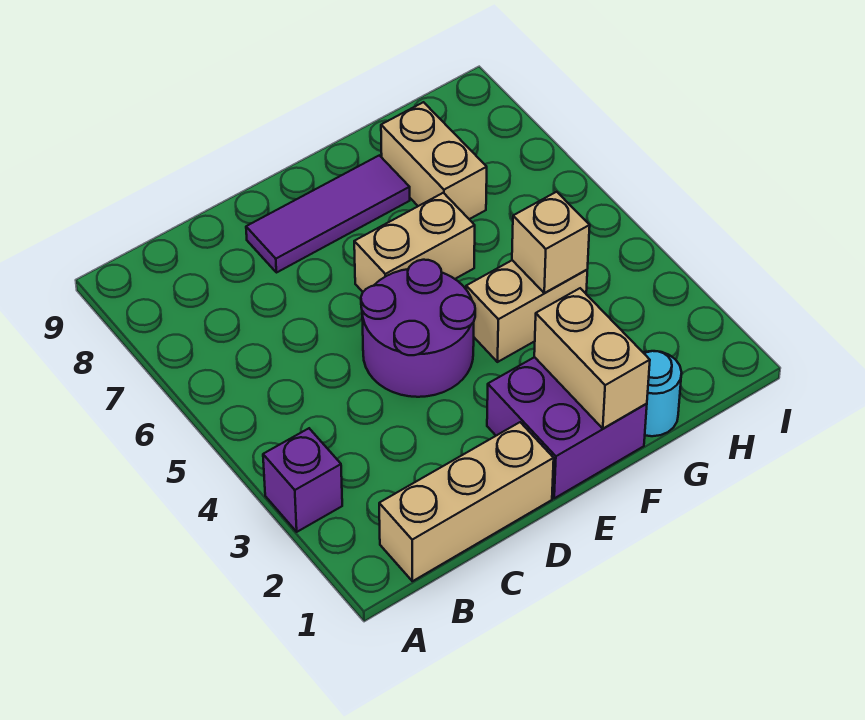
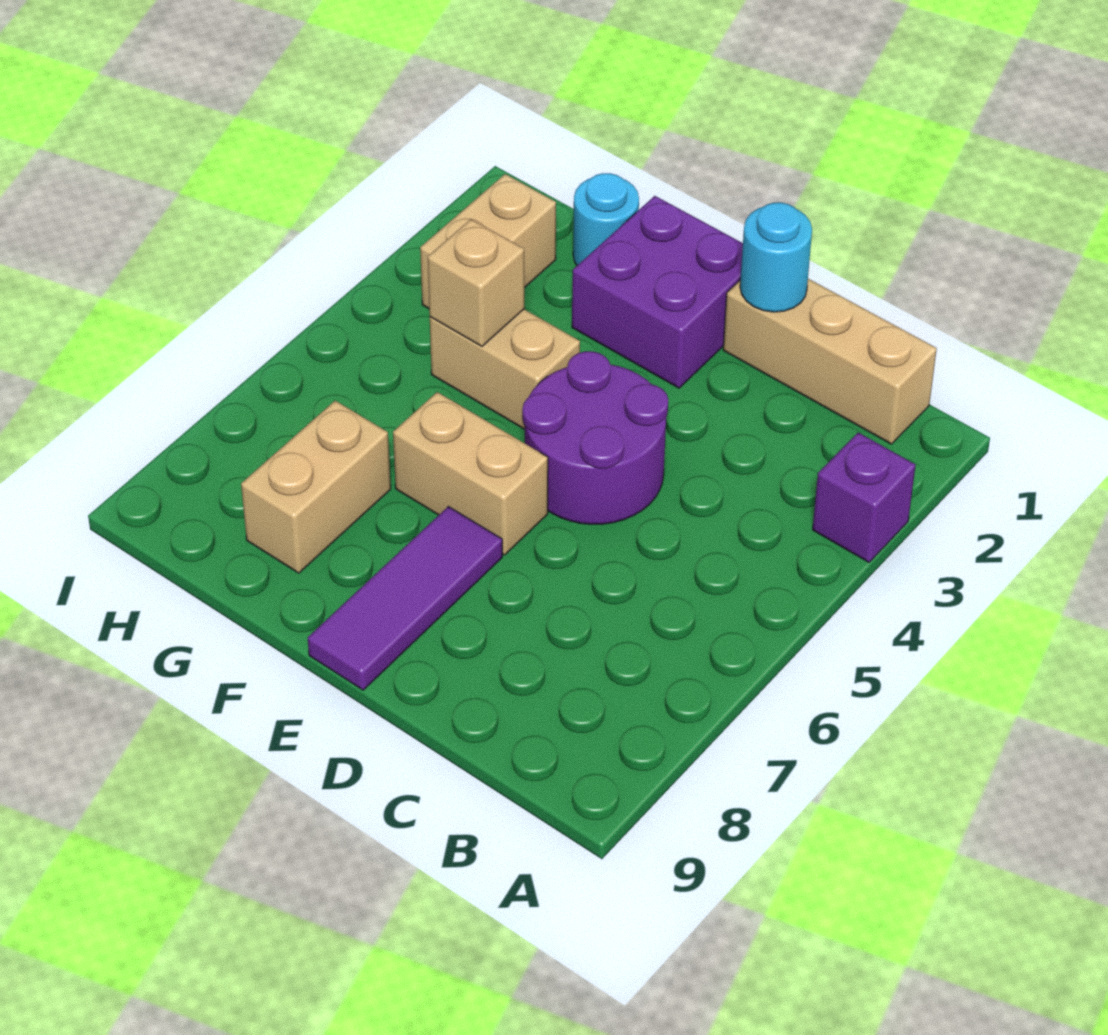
none -> cyan 1x1 round brick [740,202,812,312]
purple 1x3 tile [246,155,410,273] -> purple 1x3 tile turned to [308,506,502,690]
tan 1x2 brick [534,288,650,429] -> tan 1x2 brick moved to [420,174,556,309]

